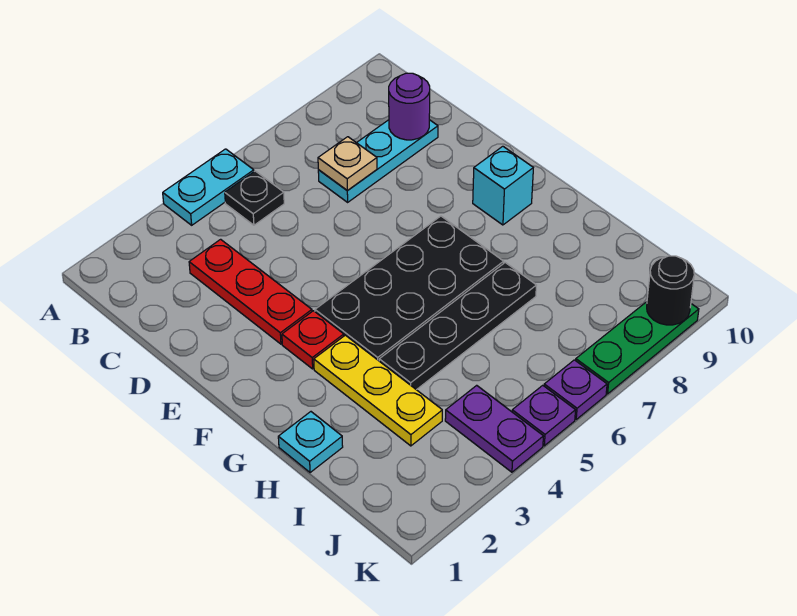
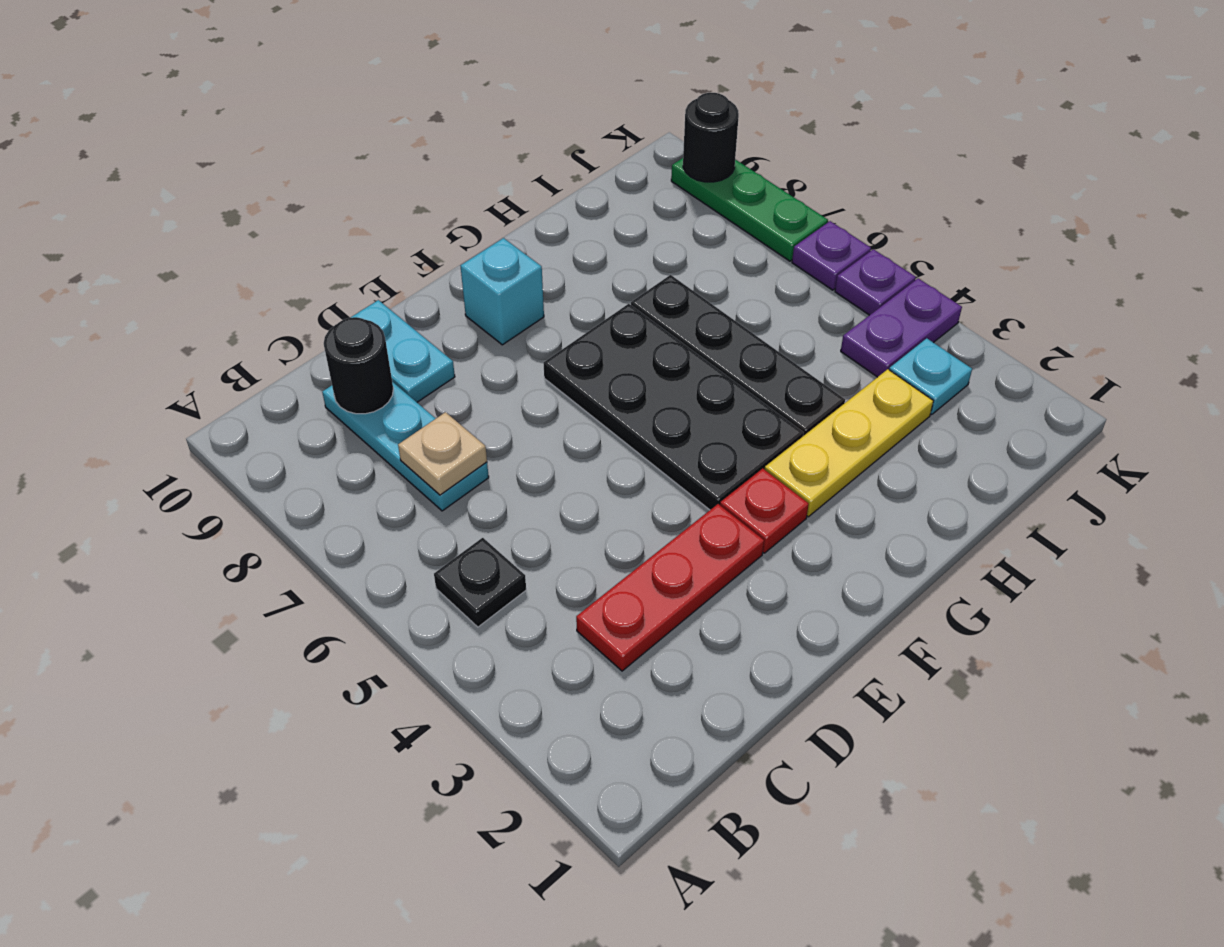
cyan 1x2 plate [163,149,254,225] -> cyan 1x2 plate moved to [351,300,455,402]
purple 1x1 round brick [389,73,430,140] -> black 1x1 round brick [324,317,393,414]
cyan 1x1 plate [278,412,343,473] -> cyan 1x1 plate moved to [889,338,972,415]

